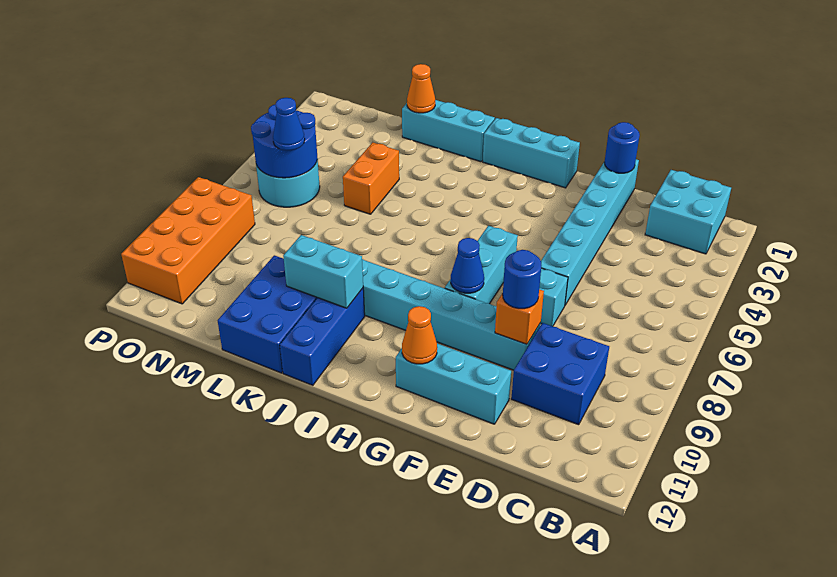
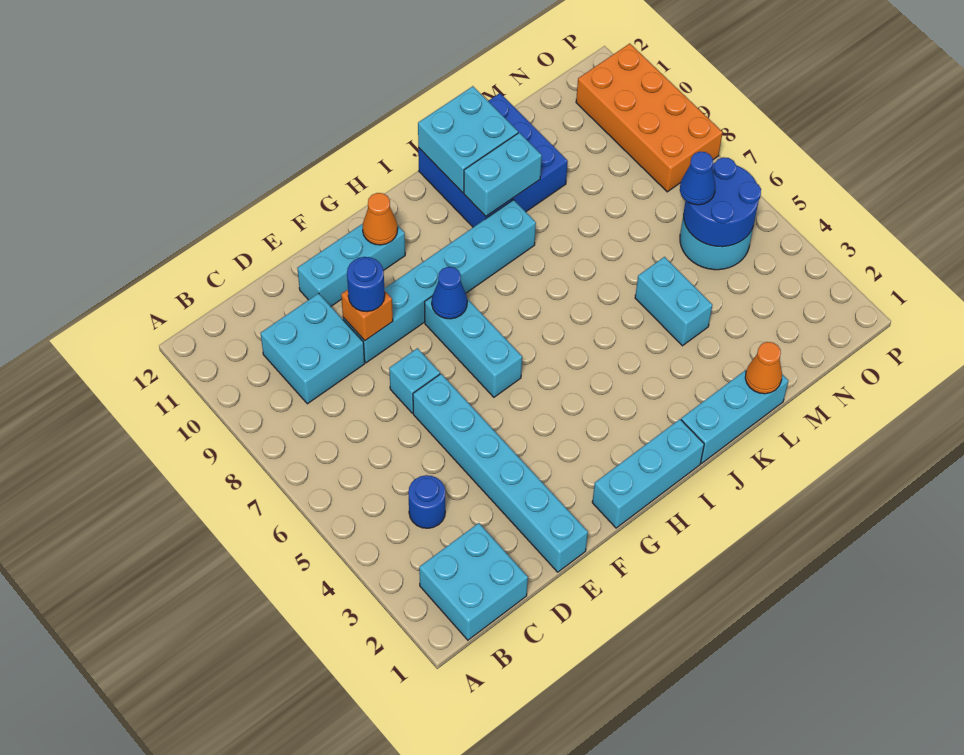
blue 2x2 brick [511,323,609,425] -> cyan 2x2 brick [261,293,365,404]
blue 1x1 round brick [604,122,640,173] -> blue 1x1 round brick moved to [408,475,445,528]
none -> cyan 2x2 brick [418,86,518,193]
orange 1x2 brick [343,142,399,214] -> cyan 1x2 brick [635,257,712,346]

